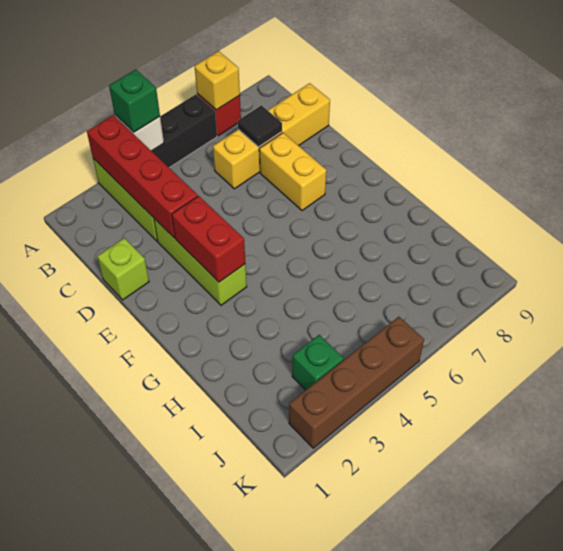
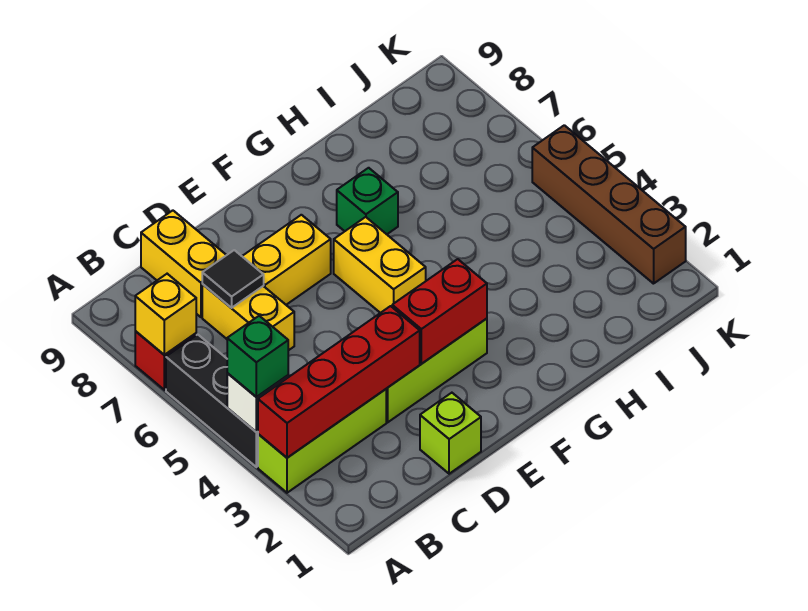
none -> yellow 1x2 brick [334,217,426,313]
green 1x1 brick [292,335,344,390] -> green 1x1 brick moved to [337,168,398,234]

